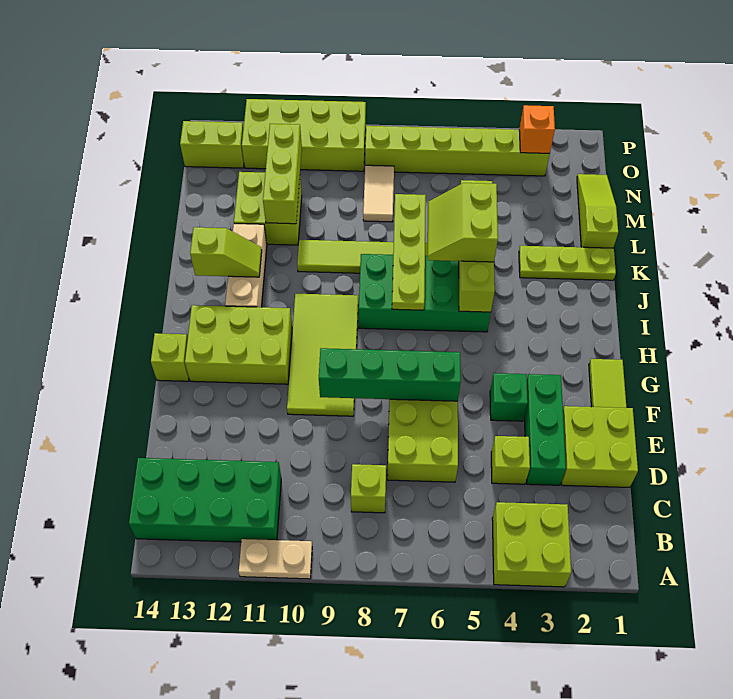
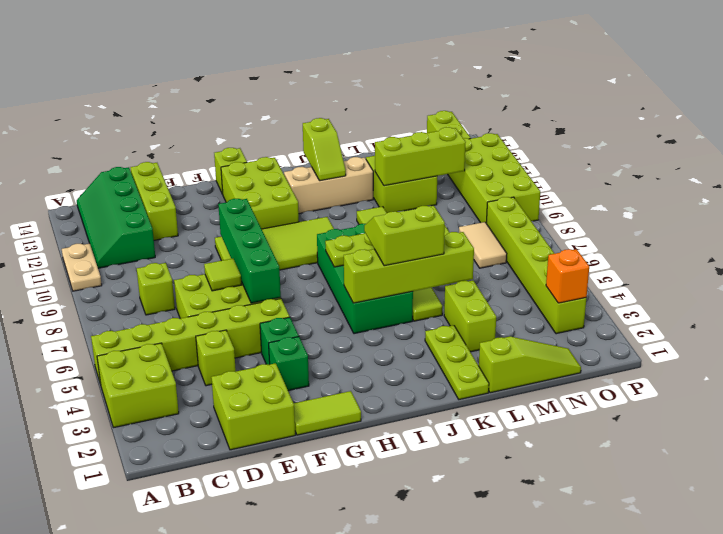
none -> lime 1x6 brick [91,299,290,381]
green 2x4 brick [129,458,281,542] -> green 2x4 slope [77,167,155,268]
green 1x3 brick [524,374,566,485] -> green 1x1 brick [269,337,309,391]
none -> lime 1x3 brick [130,162,178,240]
none -> lime 1x1 tile [204,259,241,291]
none -> lime 1x2 brick [444,281,496,352]
tan 1x2 tile [363,165,394,222] -> tan 1x2 tile turned to [459,222,507,268]

